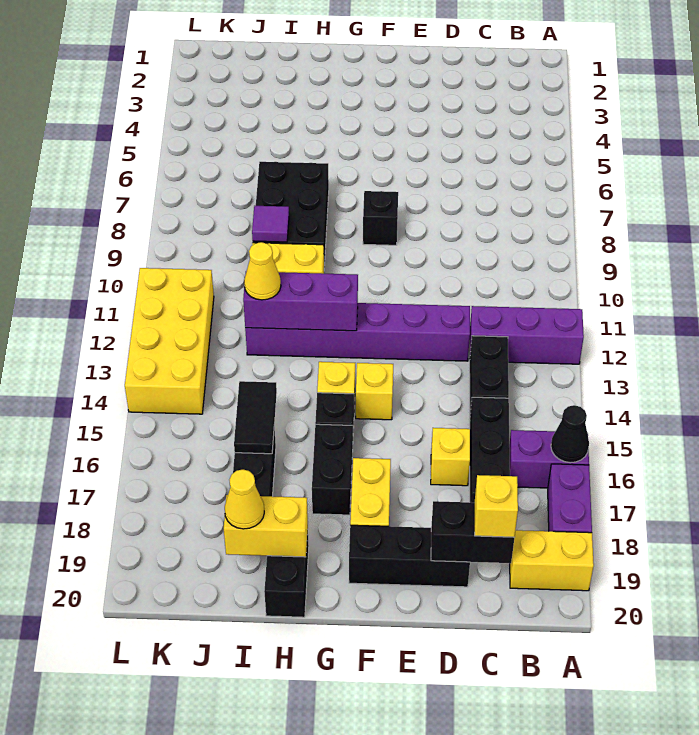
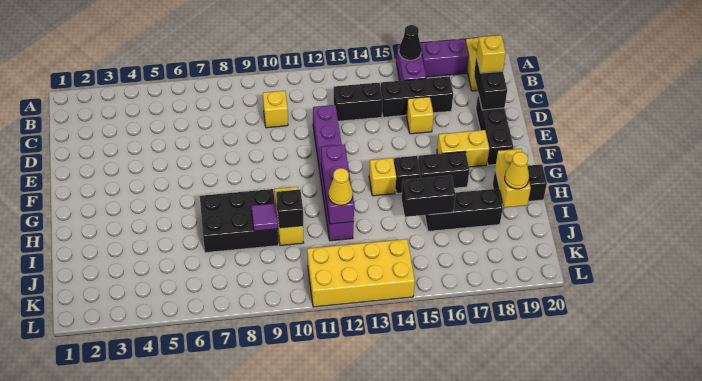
purple 1x3 brick [470,306,584,364] -> none
black 1x1 brick [363,191,398,245] -> black 1x1 brick moved to [276,190,303,229]
yellow 1x1 brick [356,363,393,420] -> yellow 1x1 brick moved to [263,91,288,128]
black 1x2 tile [234,381,277,454] -> black 1x2 brick [401,176,455,217]

